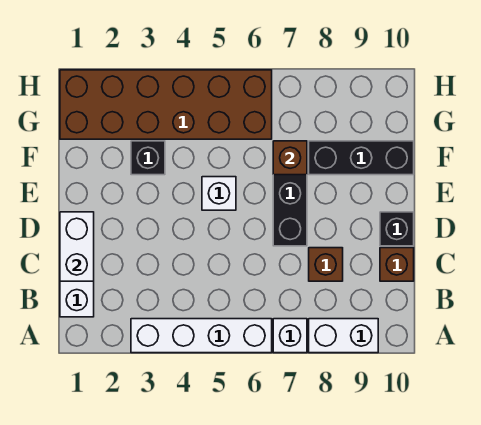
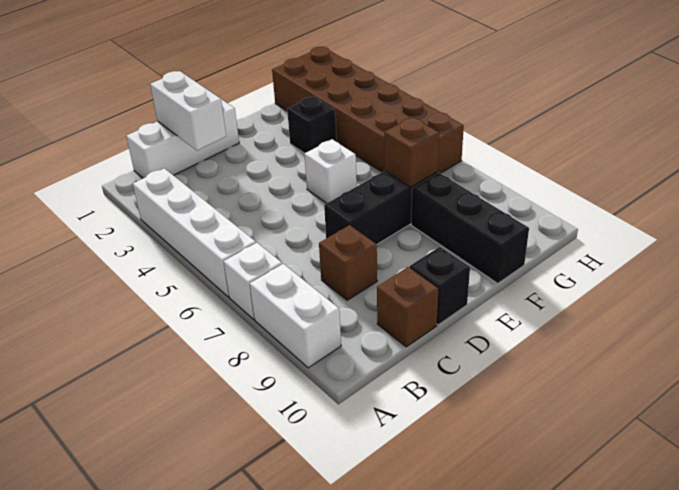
white 1x2 brick [60,212,94,281] -> white 1x2 brick turned to [150,71,226,151]

